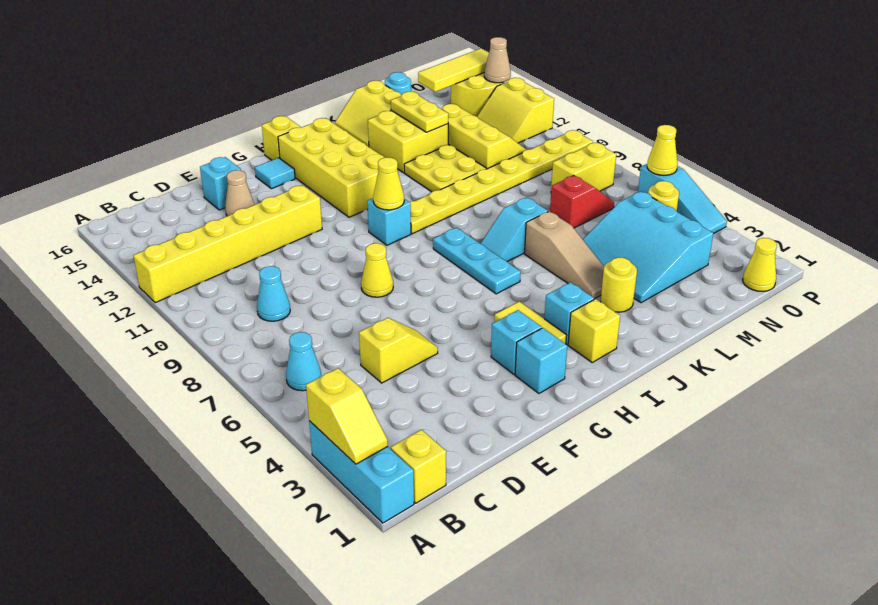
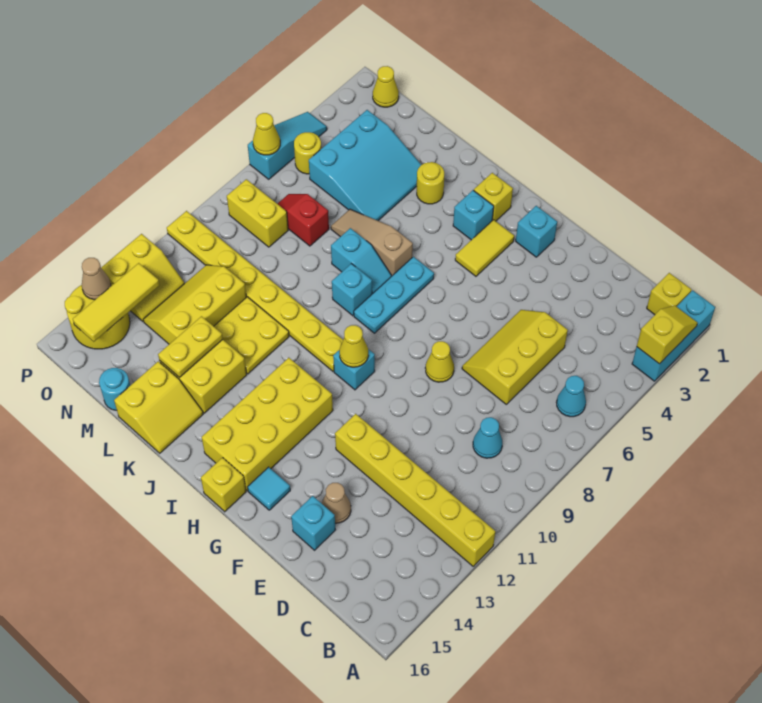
yellow 1x2 slope [359,318,438,383] -> yellow 2x3 slope [462,310,568,404]
cyan 1x1 brick [491,310,542,374] -> cyan 1x1 brick moved to [332,264,372,316]
tan 1x3 slope [525,211,604,299] -> tan 1x3 slope turned to [331,209,413,276]
yellow 1x3 tile [418,49,489,92] -> yellow 1x3 tile turned to [73,263,160,342]

